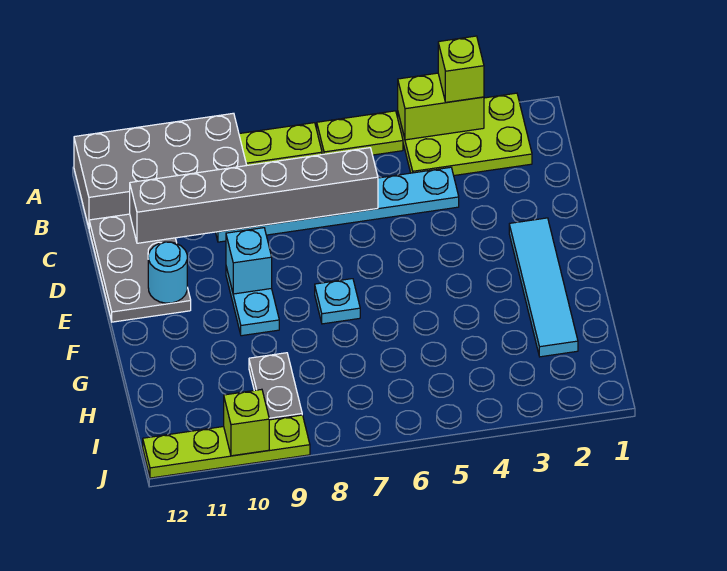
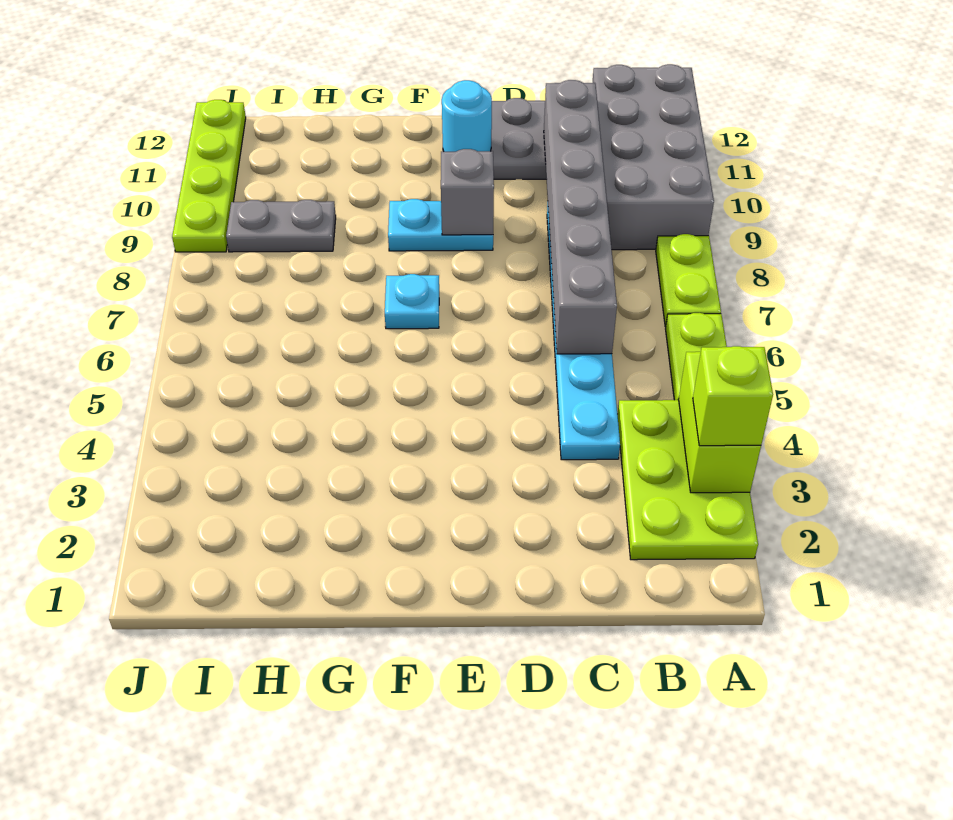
cyan 1x4 tile [509,218,578,357] -> none
cyan 1x1 brick [226,228,272,294] -> grey 1x1 brick [441,149,494,235]
lime 1x1 brick [224,389,269,456] -> none

